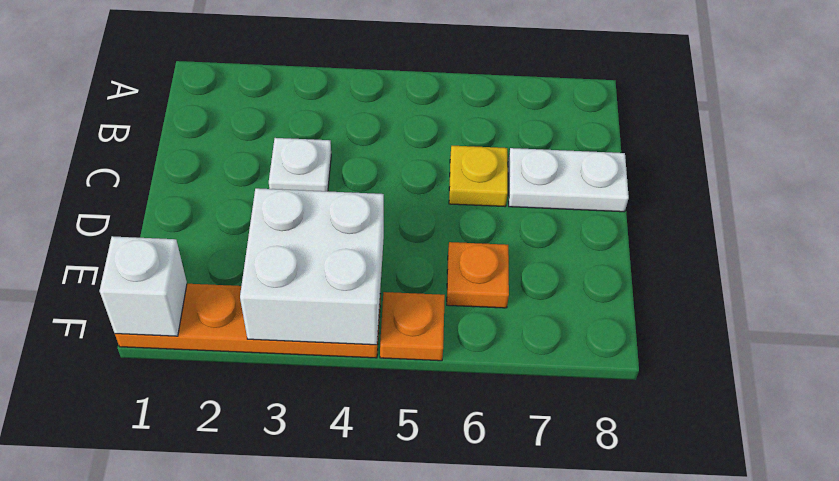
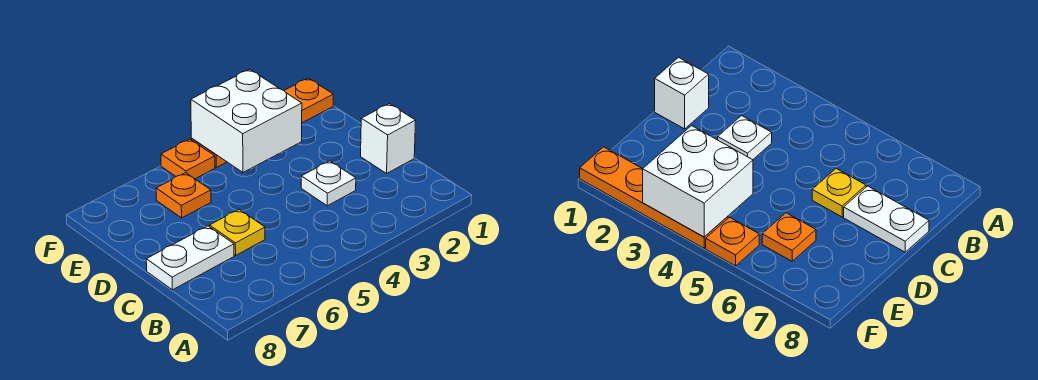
white 1x1 brick [100,236,187,336] -> white 1x1 brick moved to [361,104,416,173]

